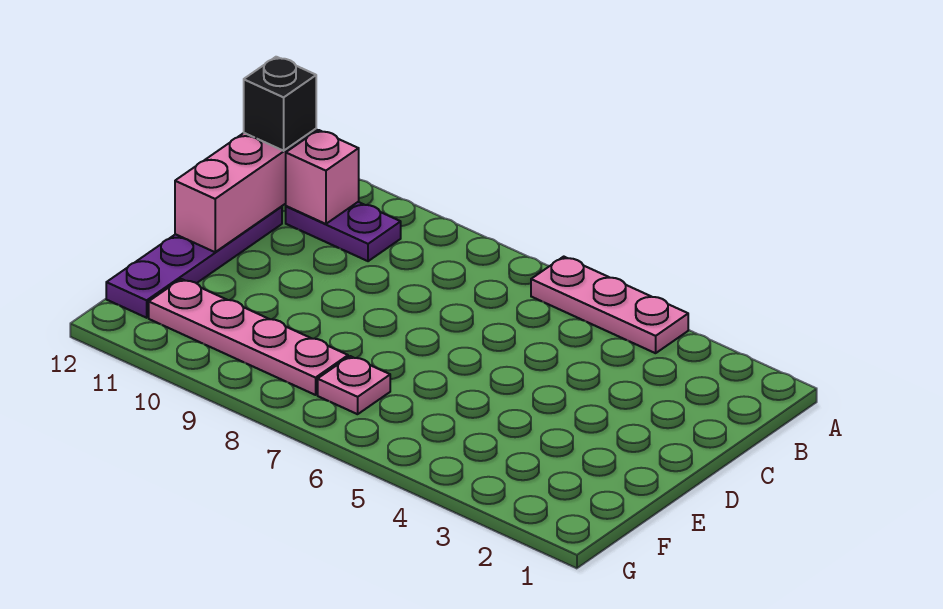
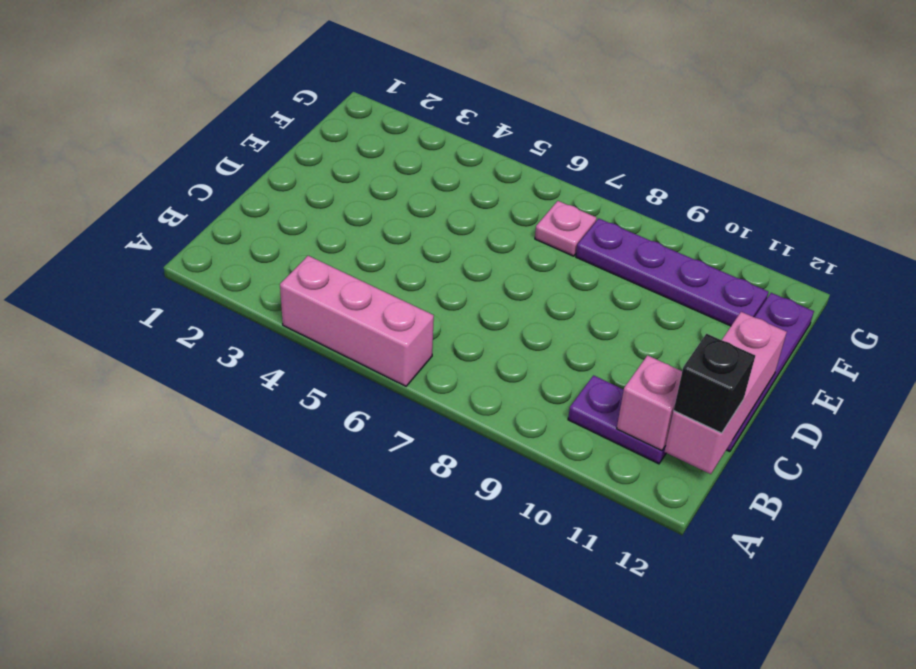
pink 1x3 plate [531,257,688,353] -> pink 1x3 brick [280,256,434,386]
pink 1x4 plate [149,279,348,395] -> purple 1x4 plate [576,219,768,326]

